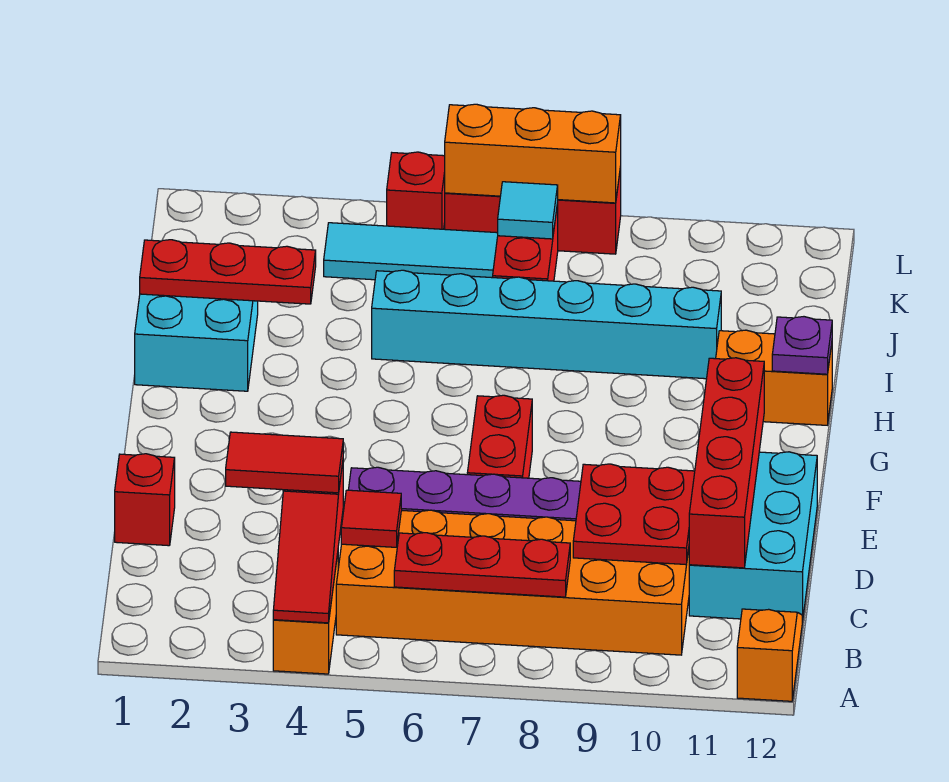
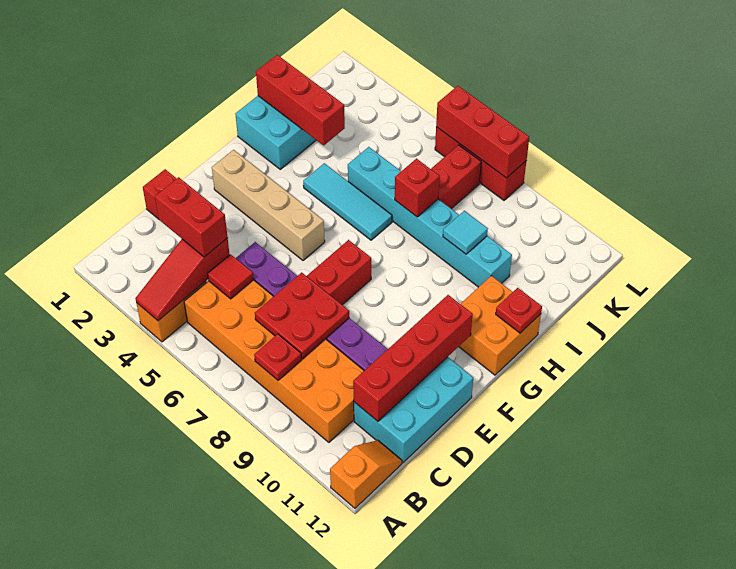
red 1x3 plate [394,533,570,597] -> red 1x1 plate [254,334,301,380]
red 1x2 tile [226,432,343,493] -> red 1x2 brick [155,177,228,257]
red 2x2 plate [573,464,695,565] -> red 2x2 plate moved to [255,273,349,359]
none -> tan 1x4 brick [212,150,325,260]
orange 1x2 brick [716,330,832,425] -> orange 2x2 brick [459,276,541,375]
purple 1x1 plate [772,317,832,374] -> red 1x1 plate [496,288,542,333]
red 1x3 plate [140,240,316,304] -> red 1x3 brick [256,55,345,145]
cyan 1x3 tile [324,223,498,280] -> cyan 1x3 tile moved to [303,163,392,240]
cyan 1x1 tile [498,182,558,239] -> cyan 1x1 tile moved to [443,211,488,254]
red 1x1 brick [387,152,445,229] -> red 1x1 brick moved to [395,159,440,217]
orange 1x3 brick [445,104,621,203] -> red 1x3 brick [436,86,529,178]

